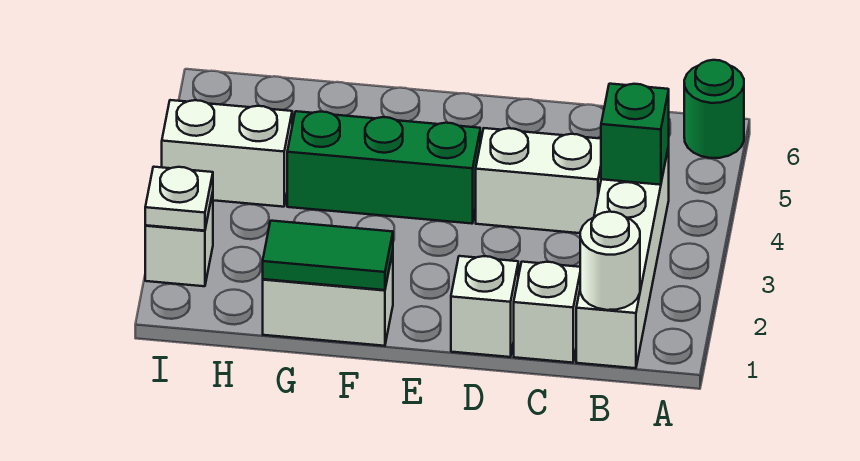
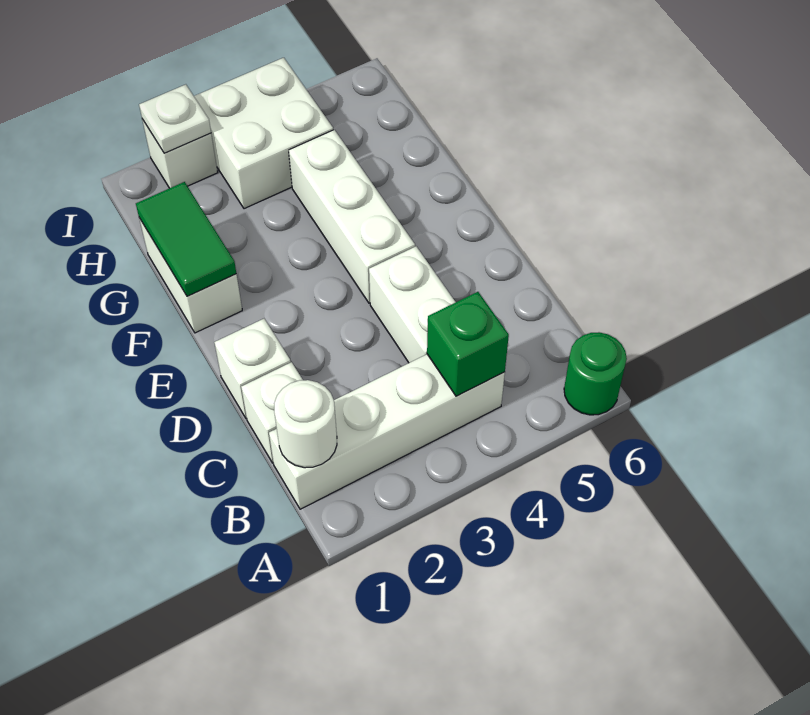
green 1x3 brick [287,111,480,224] -> white 1x3 brick [289,130,415,303]
white 1x2 brick [162,100,292,207] -> white 2x2 brick [194,58,333,209]

